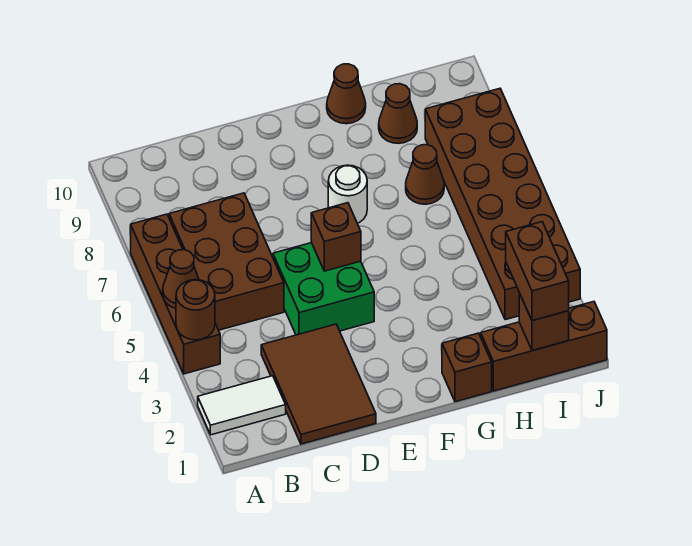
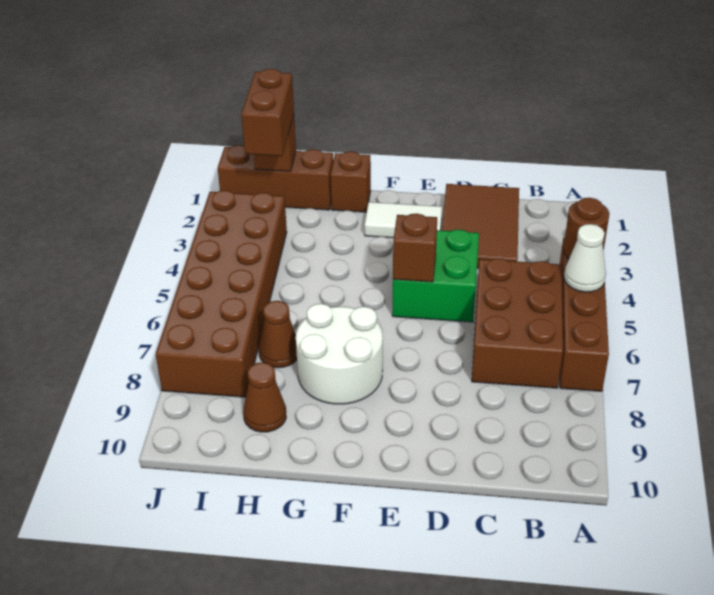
white 1x2 tile [198,376,286,435] -> white 1x2 tile moved to [365,202,442,238]
brown 1x1 cone [163,250,199,308] -> white 1x1 cone [564,224,606,292]
white 1x1 round brick [328,165,367,223] -> white 2x2 round brick [296,304,383,404]
brown 1x1 cone [327,64,366,124] -> none

